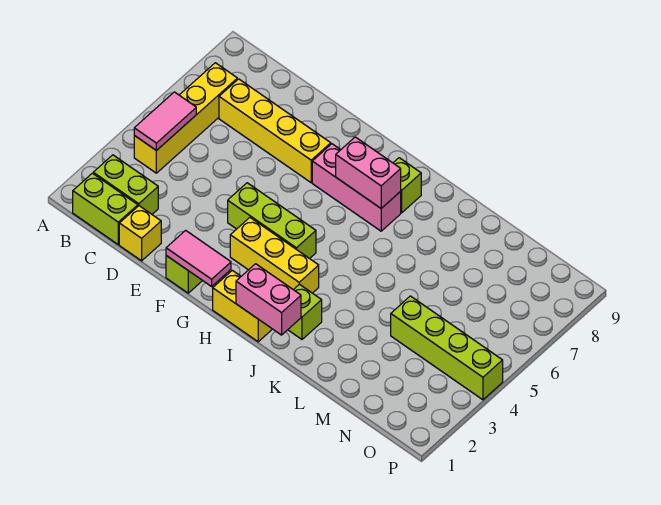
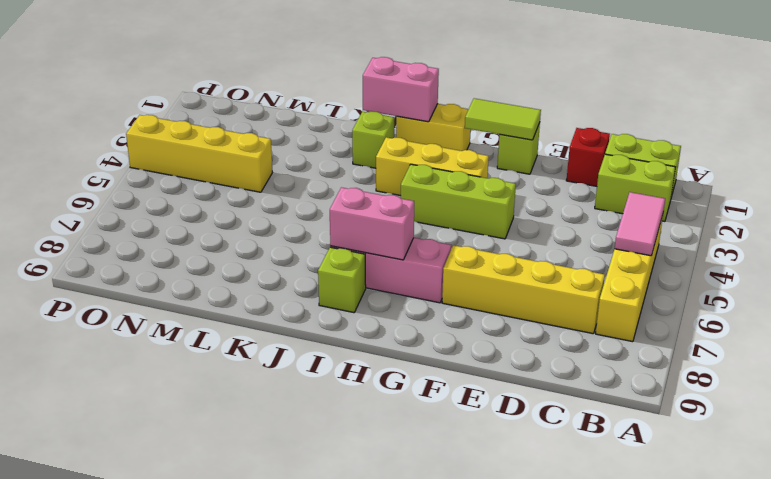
yellow 1x1 brick [119,206,161,261] -> red 1x1 brick [566,128,610,186]
pink 1x2 tile [166,230,231,286] -> lime 1x2 tile [465,98,541,140]
lime 1x4 brick [391,296,503,400] -> yellow 1x4 brick [126,115,272,192]

